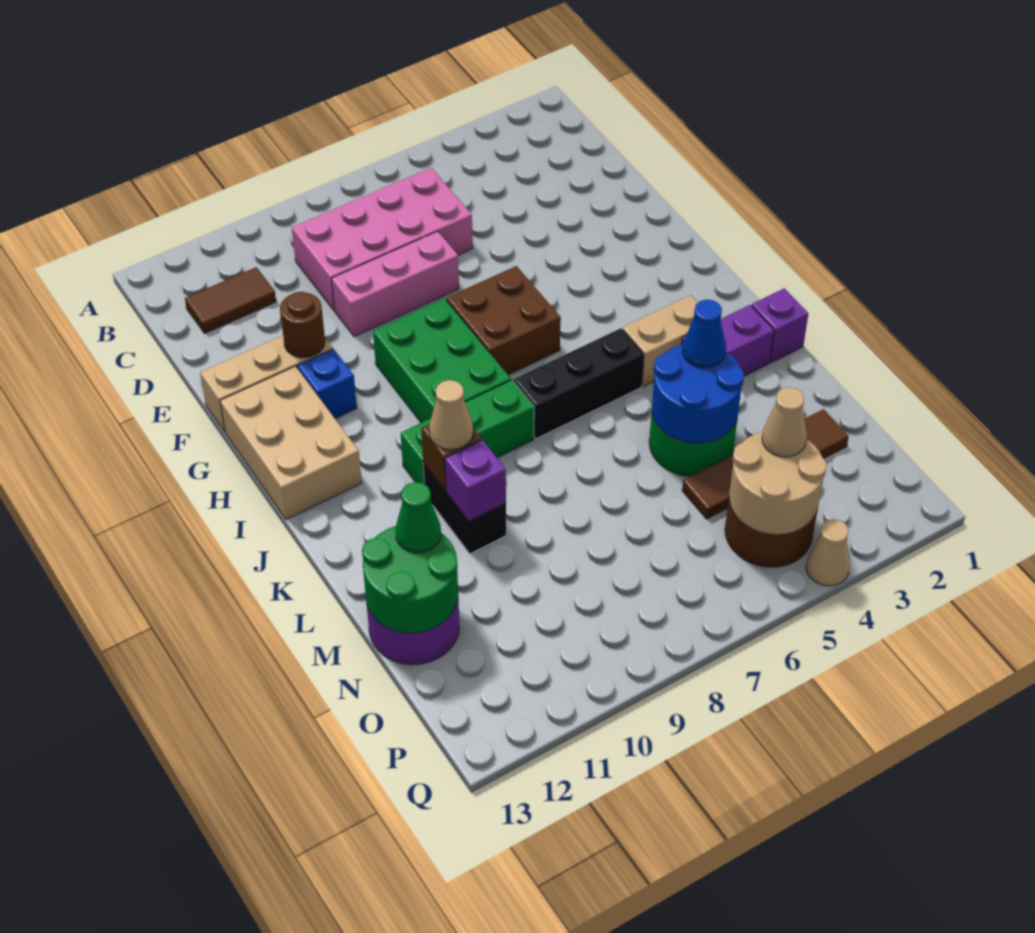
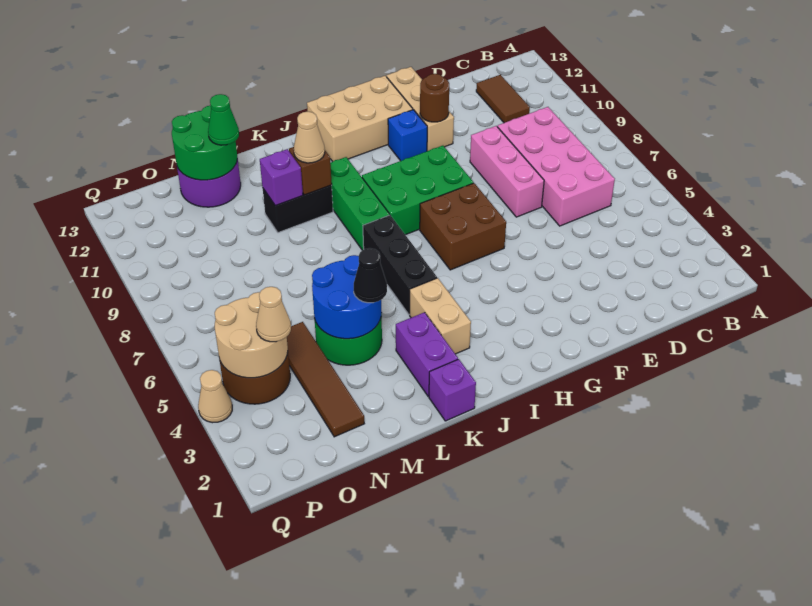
blue 1x1 cone [683,299,726,368] -> black 1x1 cone [354,248,387,303]

